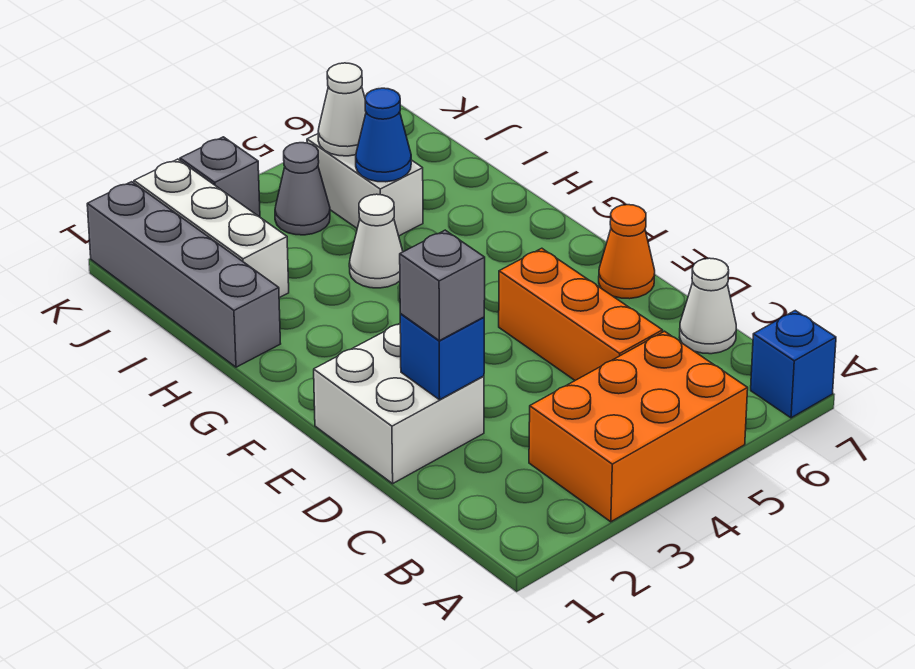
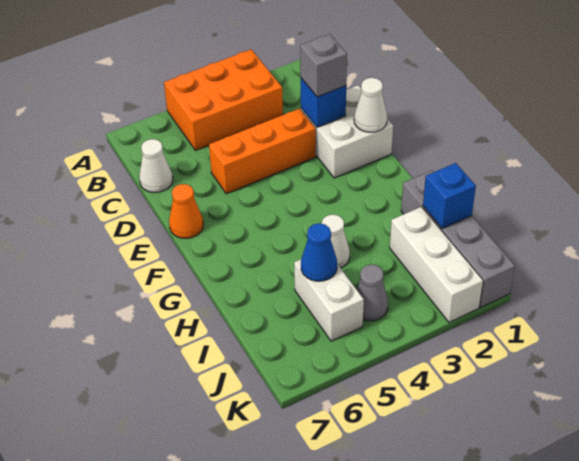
blue 1x1 brick [751,311,836,418] -> blue 1x1 brick moved to [423,163,476,228]
orange 1x3 brick [499,248,663,380] -> orange 1x3 brick turned to [209,109,316,194]
white 1x1 cone [318,63,366,156] -> white 1x1 cone moved to [354,78,387,132]
grey 1x1 brick [180,137,260,217] -> none

